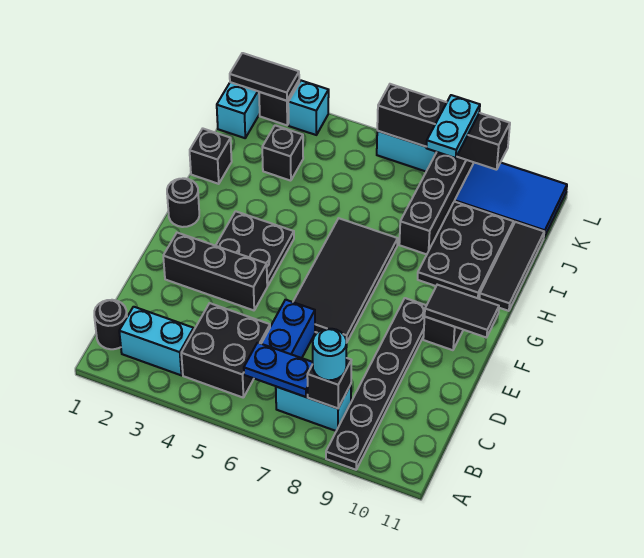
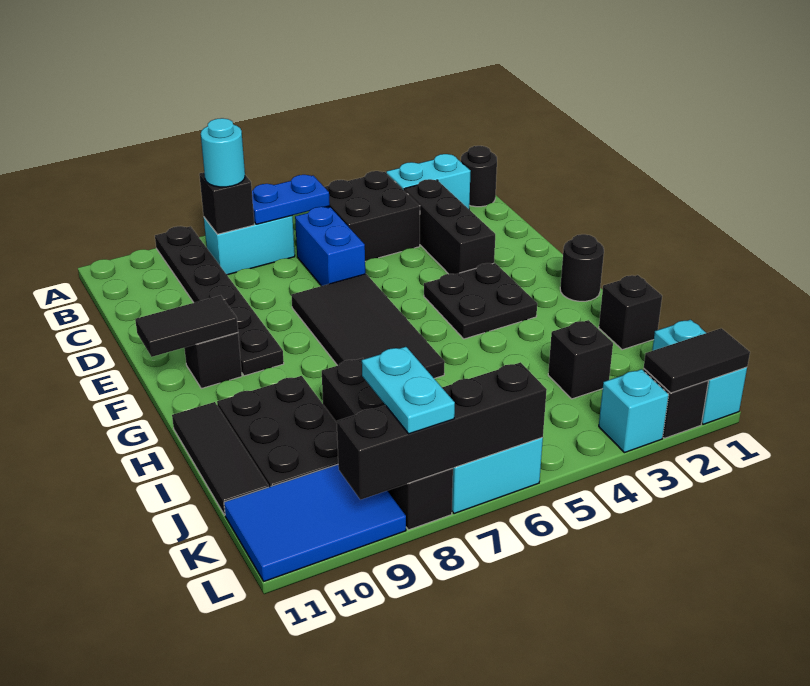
black 1x3 brick [163,233,267,310] -> black 1x3 brick turned to [404,179,495,274]

